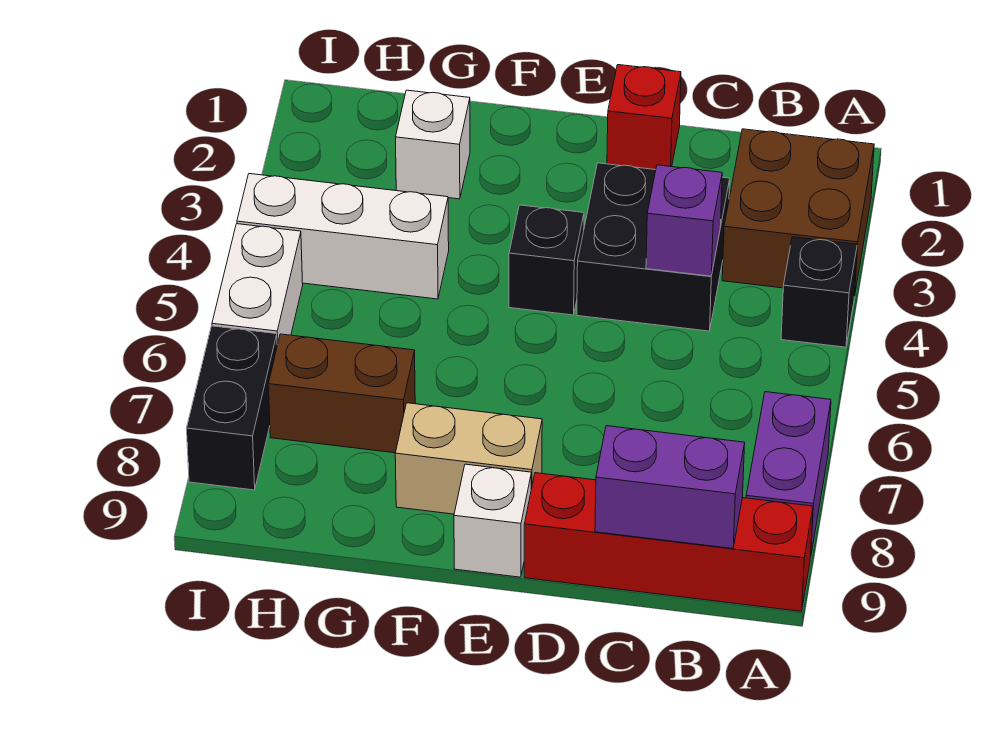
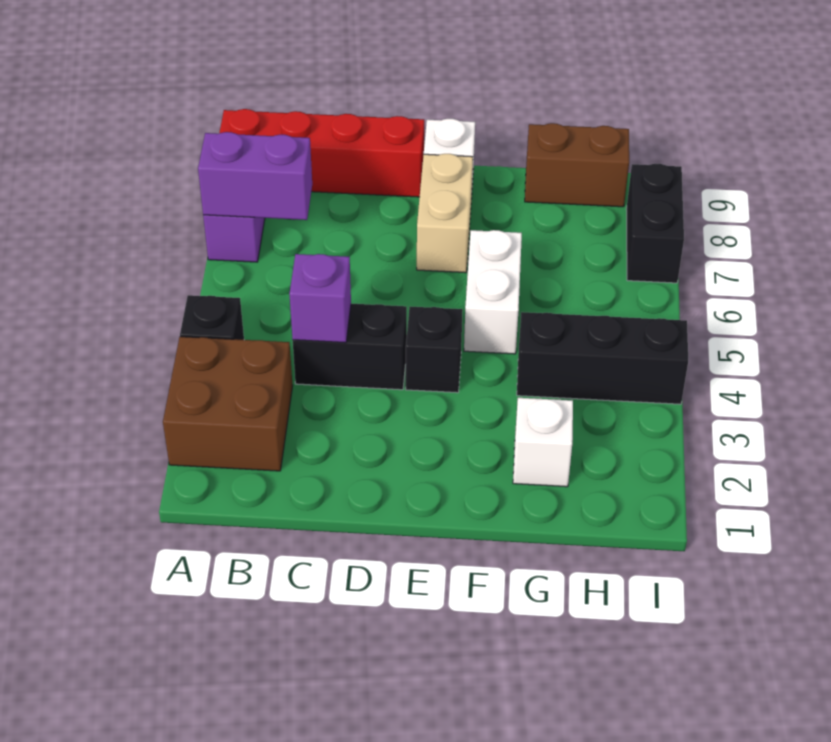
purple 1x2 brick [595,426,745,549] -> purple 1x2 brick moved to [198,132,312,220]
black 2x2 brick [577,163,730,331] -> black 1x2 brick [293,304,407,390]
red 1x1 brick [607,65,681,170] -> none
tan 1x2 brick [395,403,542,514] -> tan 1x2 brick turned to [417,154,473,273]
white 1x3 brick [237,174,449,299] -> black 1x3 brick [517,312,688,404]
brown 1x2 brick [268,334,415,453] -> brown 1x2 brick moved to [525,123,629,207]
white 1x2 brick [212,224,303,345] -> white 1x2 brick moved to [464,230,522,354]

